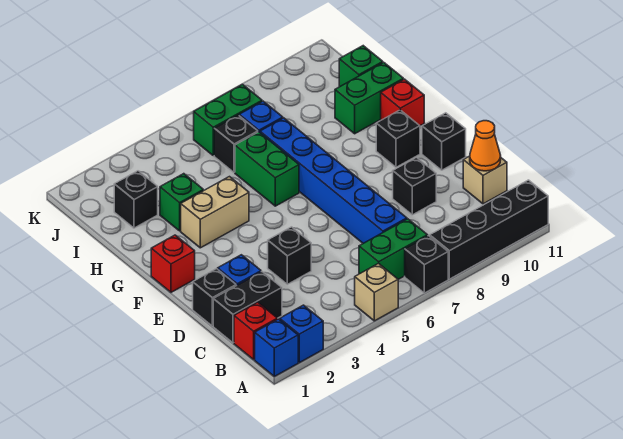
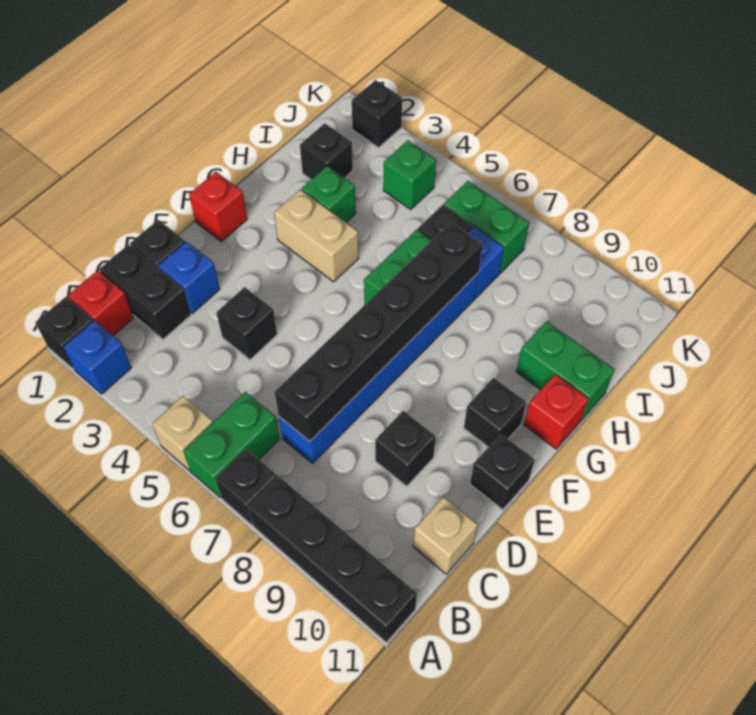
blue 1x1 brick [255,319,298,376] -> black 1x1 brick [35,297,93,370]
green 1x2 brick [359,219,428,279] -> green 1x2 brick turned to [183,392,280,498]
none -> black 1x6 brick [275,223,482,441]
orange 1x1 cone [470,121,501,171] -> none
green 1x1 brick [339,46,383,87] -> green 1x1 brick moved to [383,140,436,209]
none -> black 1x1 brick [352,80,402,148]

